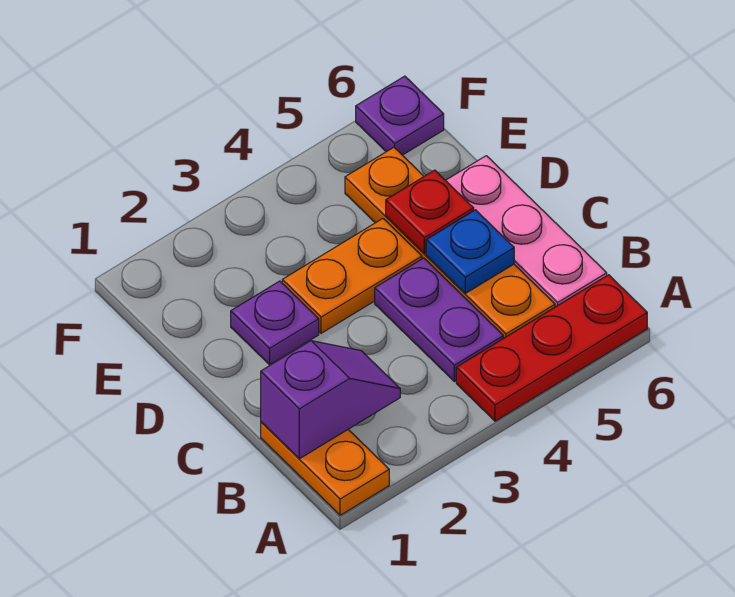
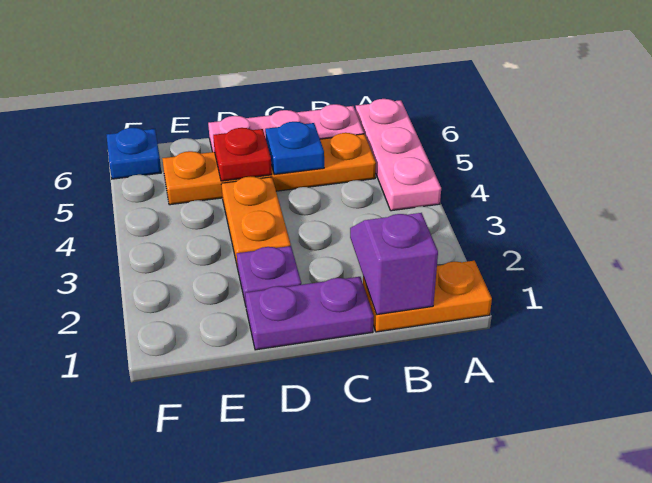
red 1x3 plate [456,275,647,421] -> pink 1x3 plate [356,99,441,211]
purple 1x2 plate [375,258,503,381] -> purple 1x2 plate moved to [245,277,374,350]
purple 1x1 plate [356,76,444,155] -> blue 1x1 plate [107,128,161,179]

